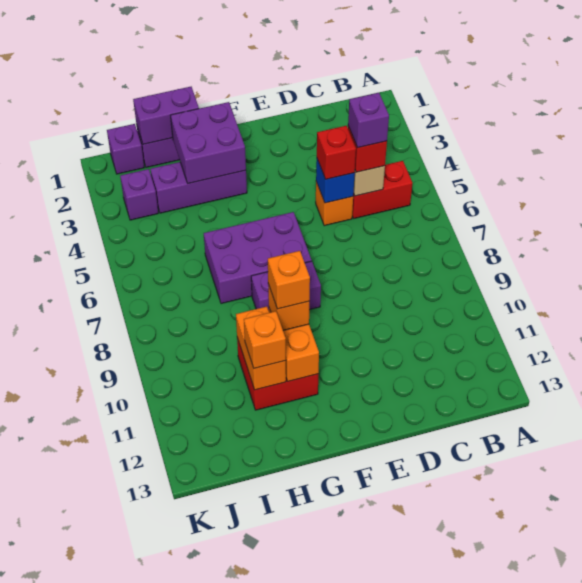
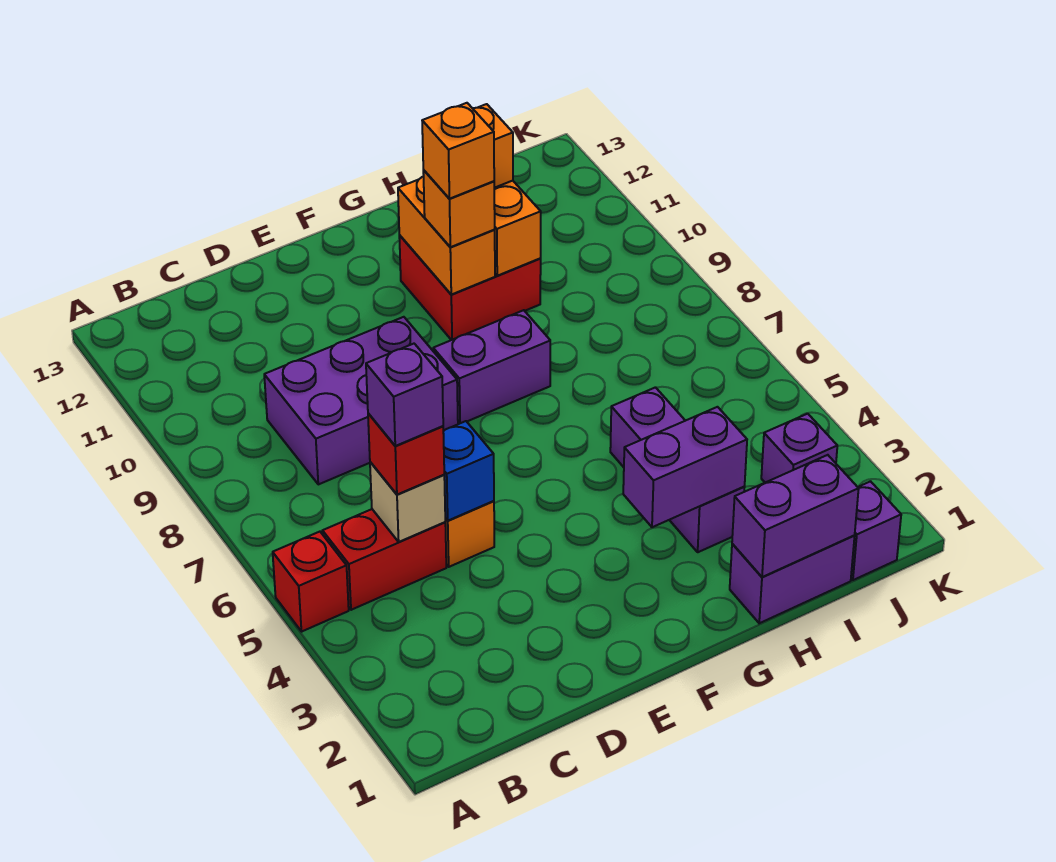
red 1x1 brick [317,126,356,179] -> red 1x1 brick moved to [273,532,349,632]
purple 2x3 brick [204,212,312,304] -> purple 2x3 brick moved to [264,317,458,484]
purple 2x2 brick [171,102,246,184] -> purple 1x2 brick [623,407,747,527]
purple 1x3 brick [150,162,247,213] -> purple 1x3 brick turned to [610,387,745,552]

